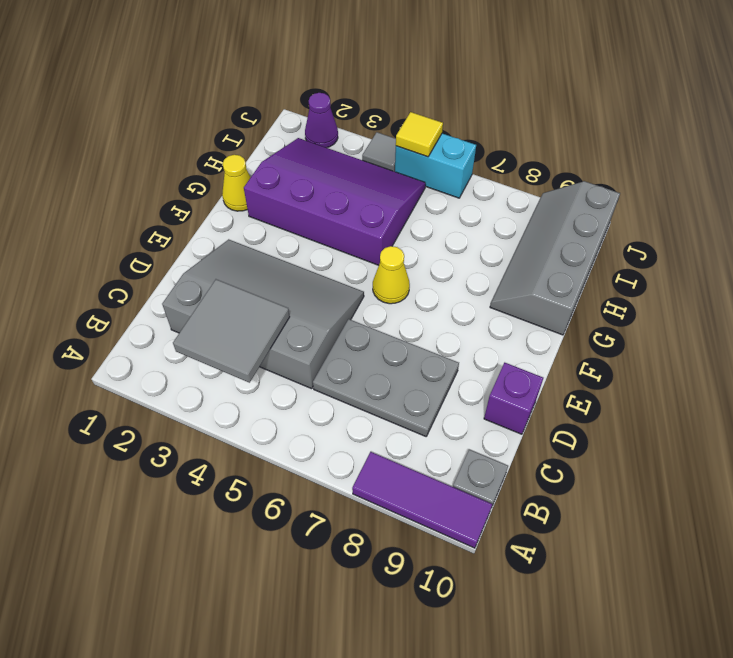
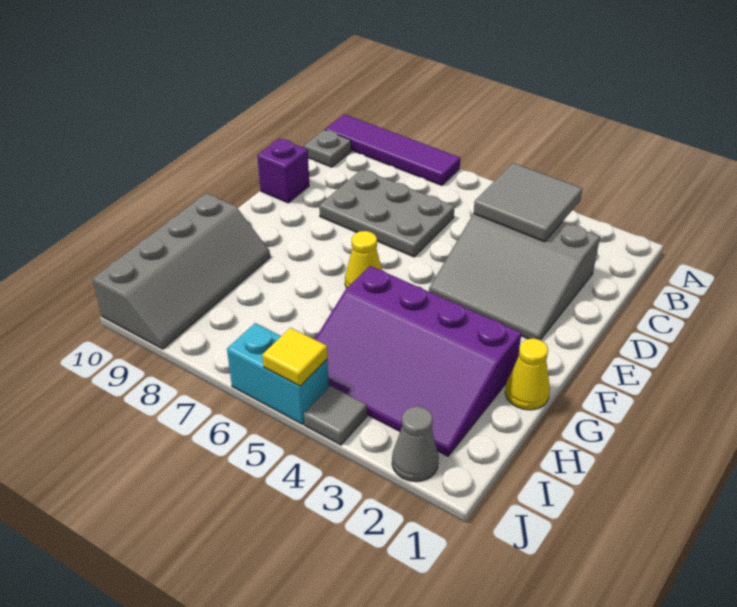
purple 1x3 tile [352,452,492,548] -> purple 1x4 tile [325,114,460,186]
grey 3x4 slope [162,239,364,389] -> grey 3x3 slope [429,214,600,340]
purple 1x1 cone [305,93,338,148] -> grey 1x1 cone [392,407,439,482]

